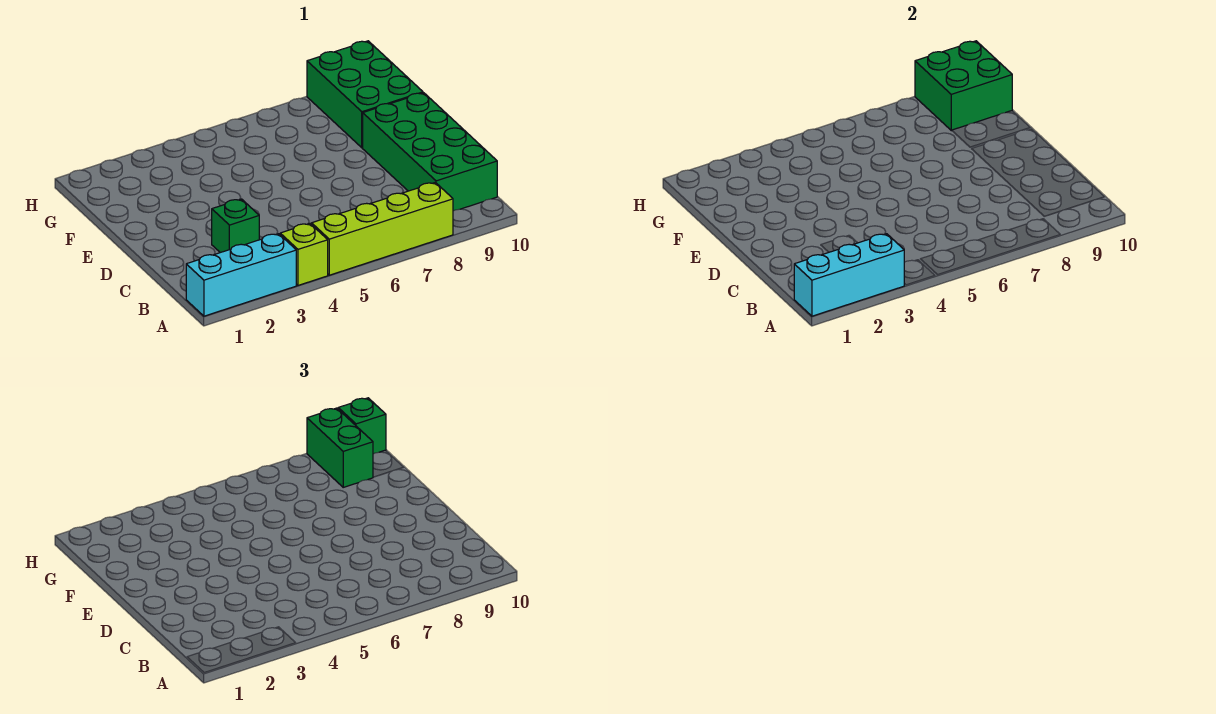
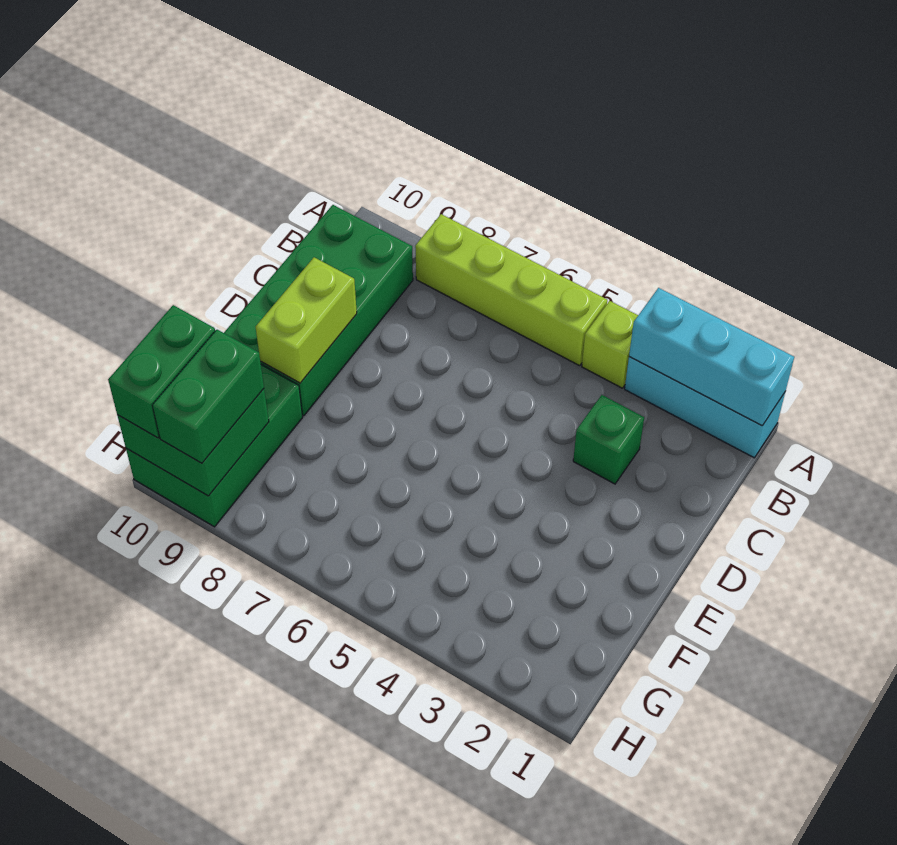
none -> lime 1x2 brick [256,257,357,383]
green 1x1 brick [338,398,386,454] -> green 1x2 brick [108,305,215,438]

